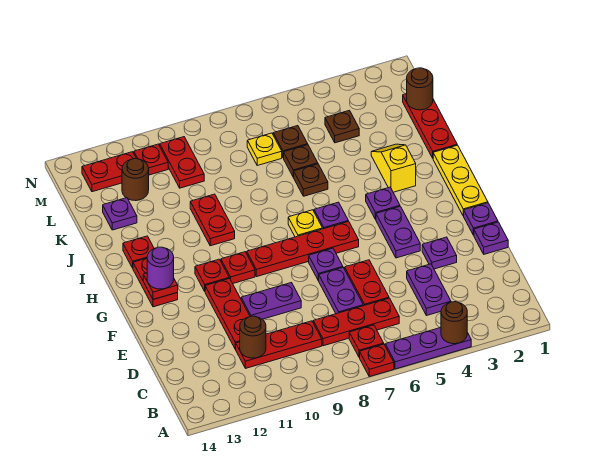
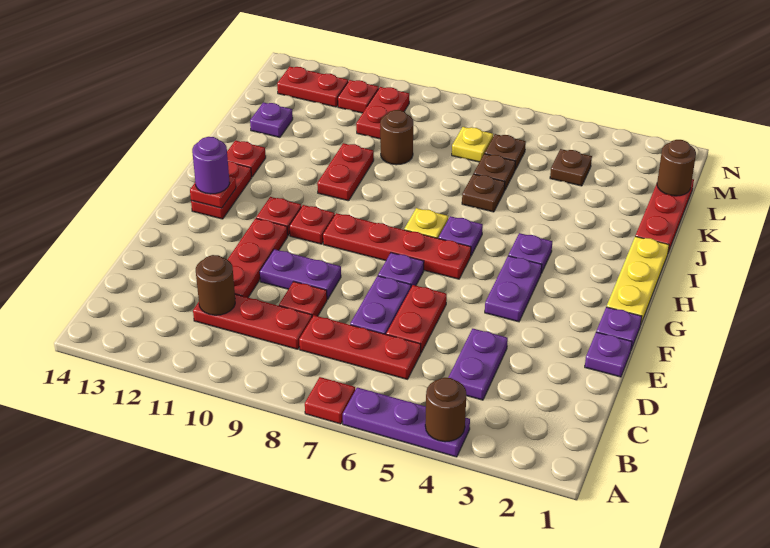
red 1x1 plate [349,325,384,357] -> red 1x1 plate moved to [279,281,327,317]
purple 1x1 plate [422,237,457,269] -> none
yellow 1x2 slope [371,144,416,192] -> none
brown 1x1 round brick [122,159,149,201] -> brown 1x1 round brick moved to [380,110,413,165]

